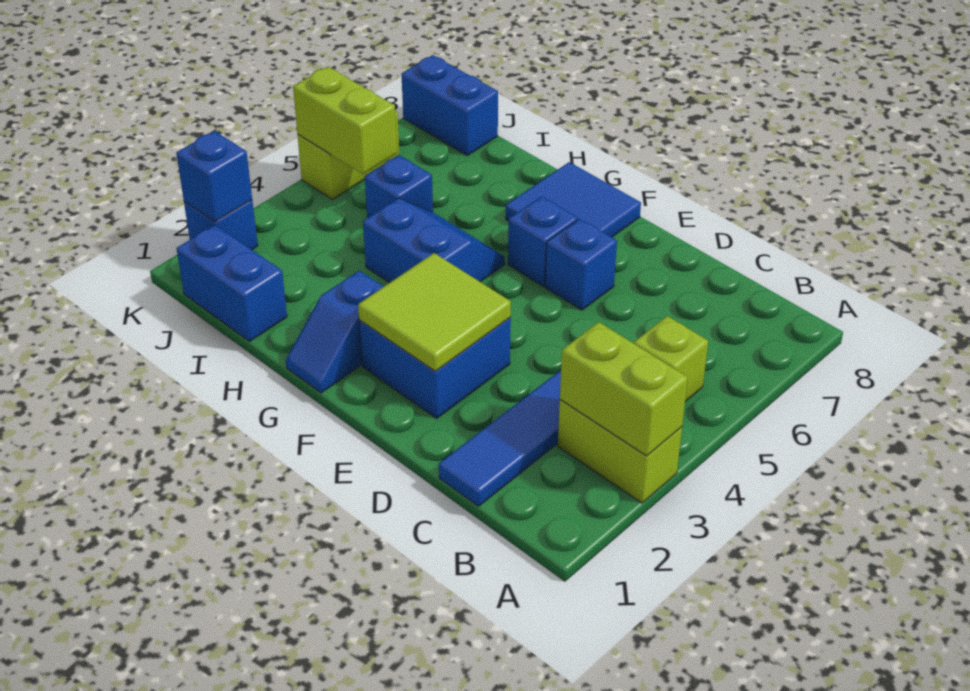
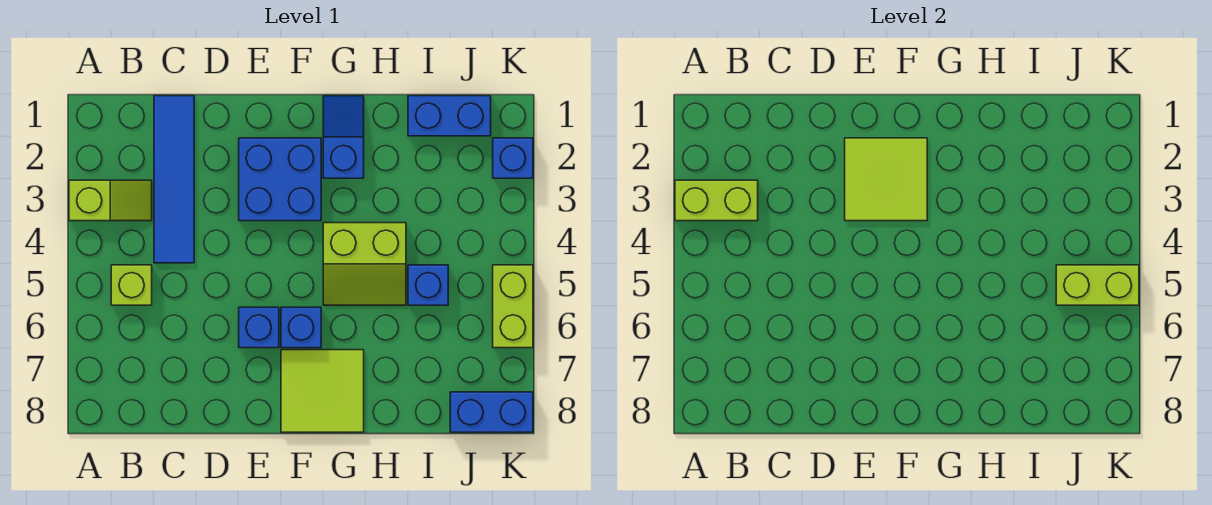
lime 1x2 brick [558,400,682,503] -> lime 1x2 slope [69,180,152,221]
blue 2x2 tile [506,162,641,237] -> lime 2x2 tile [281,350,364,432]
blue 2x2 slope [363,198,505,283] -> lime 2x2 slope [323,223,406,305]
blue 1x1 brick [176,131,252,222] -> none

